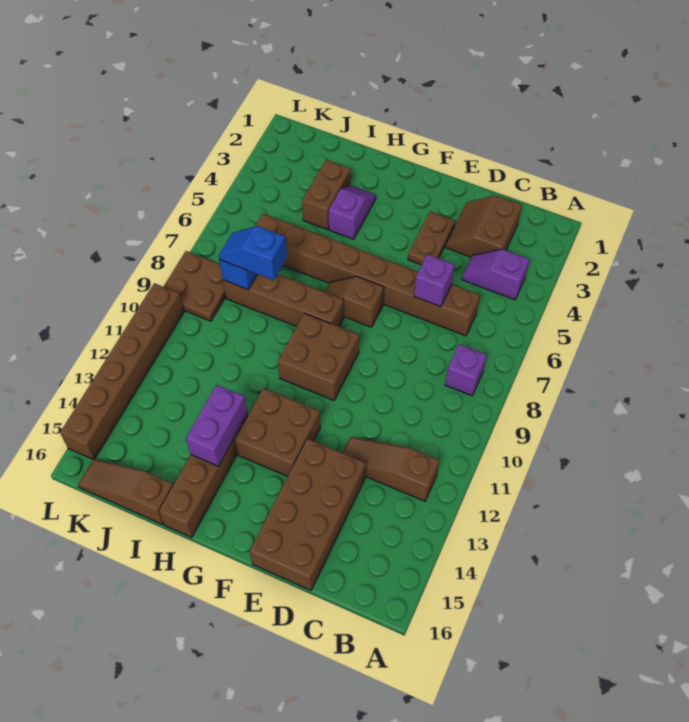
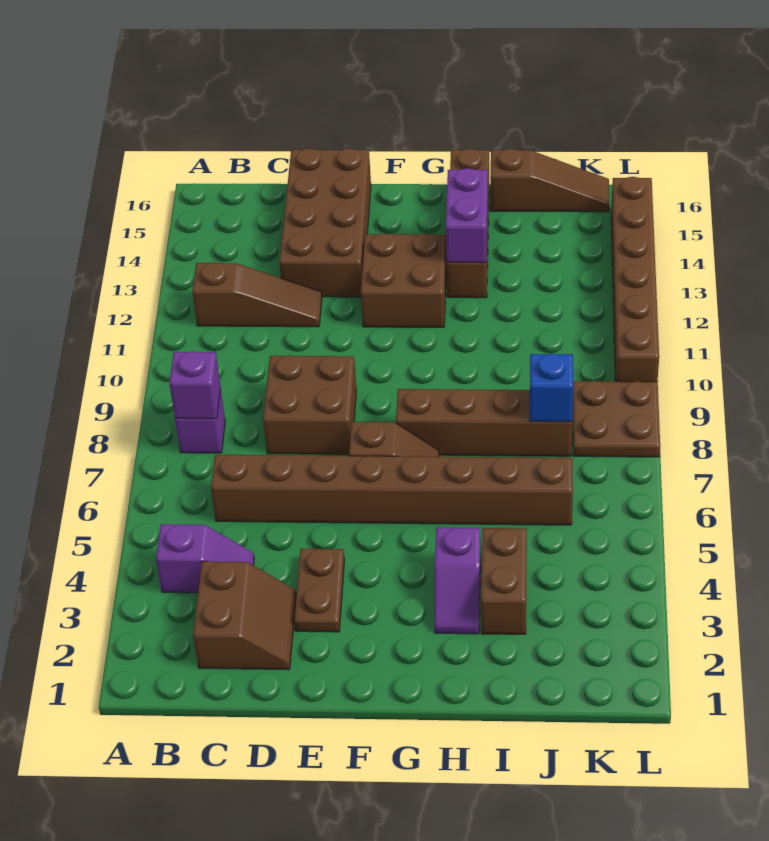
purple 1x1 brick [414,254,455,307] -> purple 1x1 brick moved to [169,351,221,419]
brown 2x2 brick [278,313,359,400] -> brown 2x2 brick moved to [263,355,356,454]
blue 1x2 slope [219,226,287,280] -> none

